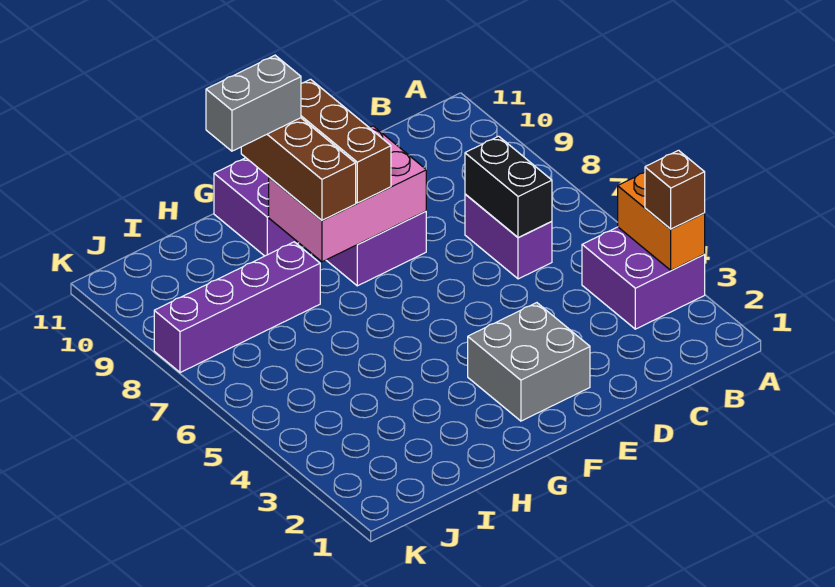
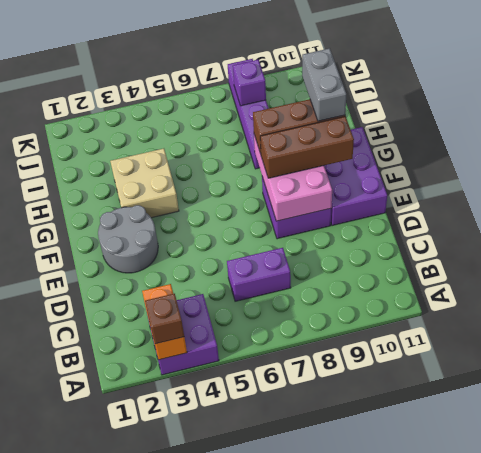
orange 1x2 brick [618,173,705,270] -> orange 1x2 brick turned to [142,284,187,360]
black 1x2 brick [465,136,552,238] -> none
grey 2x2 brick [468,303,590,421] -> grey 2x2 round brick [98,205,158,273]
none -> tan 2x2 brick [110,149,179,218]
none -> purple 1x1 brick [233,60,266,106]

